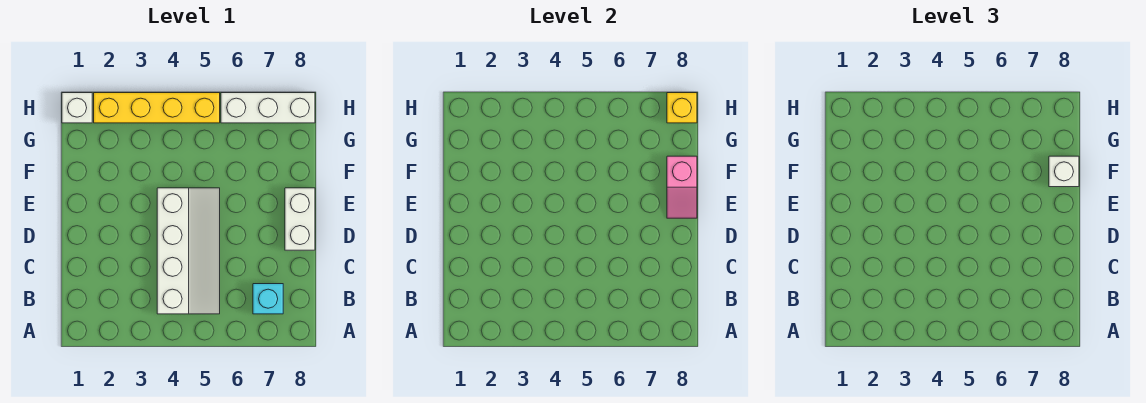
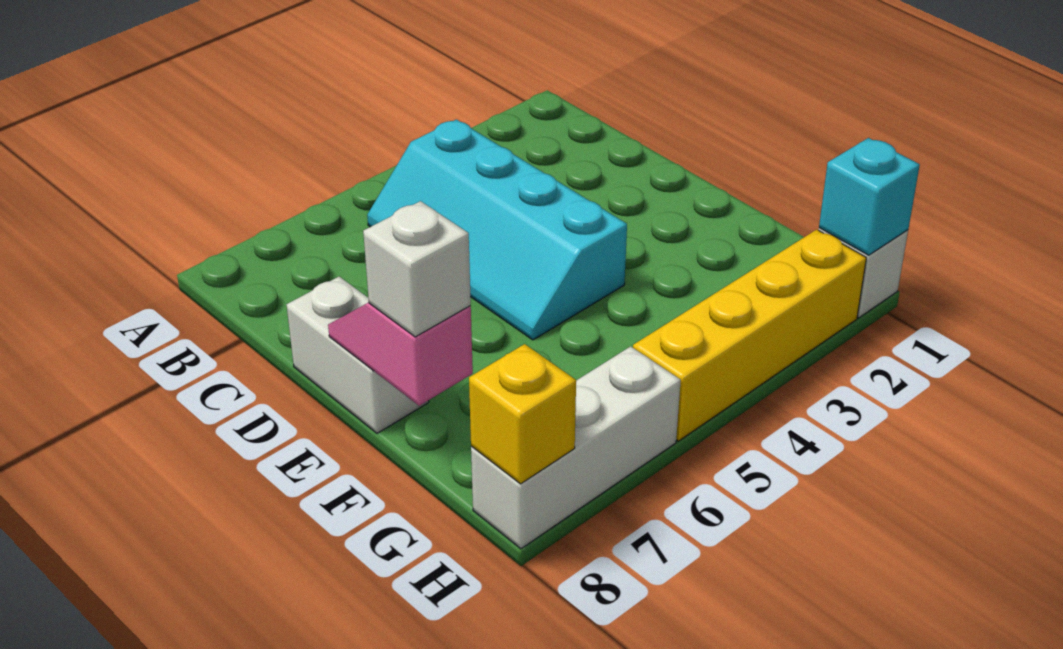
white 2x4 slope [157,188,220,314] -> cyan 2x4 slope [367,119,627,340]
cyan 1x1 brick [253,284,283,314] -> cyan 1x1 brick moved to [819,138,920,255]

